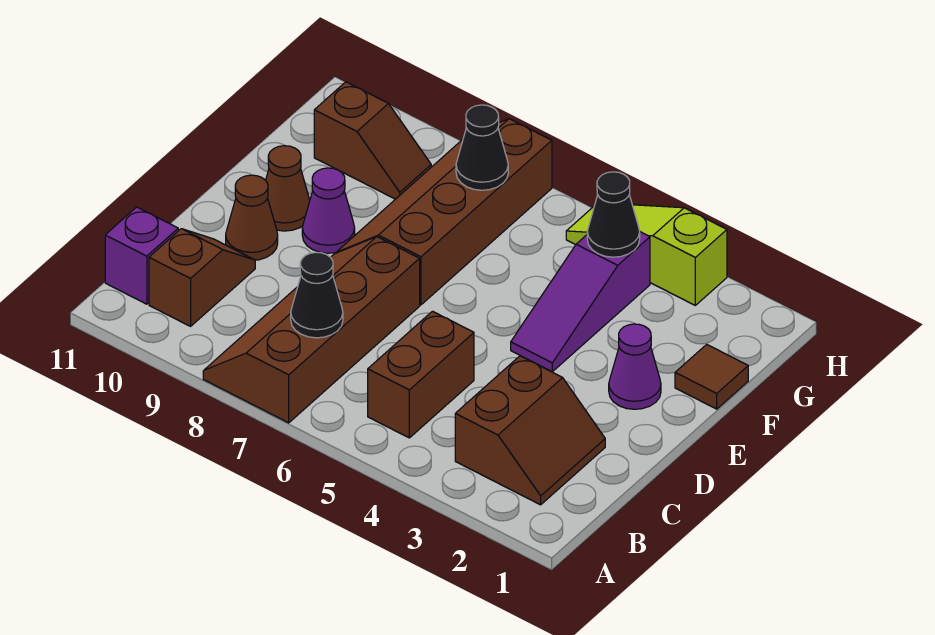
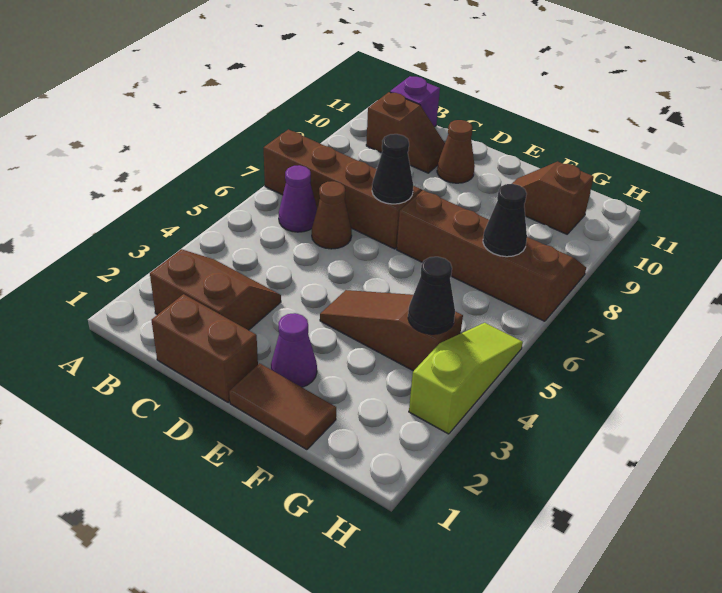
brown 2x2 slope [455,356,605,505] -> brown 2x2 slope turned to [150,249,281,330]
brown 1x2 brick [368,311,474,438] -> brown 1x2 brick moved to [151,294,258,402]
black 1x1 cone [291,252,343,338] -> black 1x1 cone moved to [372,134,413,204]
purple 1x3 slope [511,232,650,372] -> brown 1x3 slope [320,290,463,371]
purple 1x1 cone [302,168,355,253] -> purple 1x1 cone moved to [279,165,317,232]
brown 1x1 cone [266,146,310,231] -> brown 1x1 cone moved to [312,181,352,249]
brown 1x1 tile [675,344,748,409] -> brown 1x2 tile [229,363,336,450]
brown 1x2 slope [314,82,431,199] -> brown 1x2 slope turned to [512,162,594,234]

